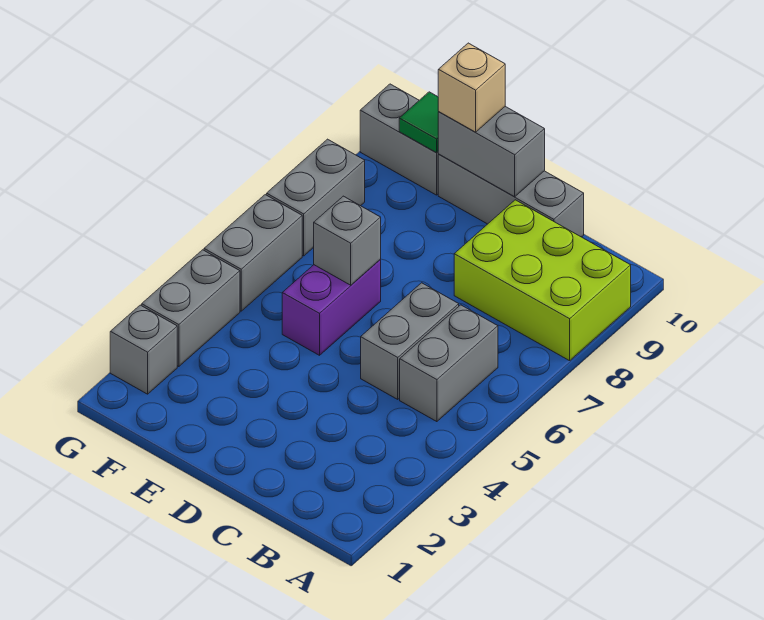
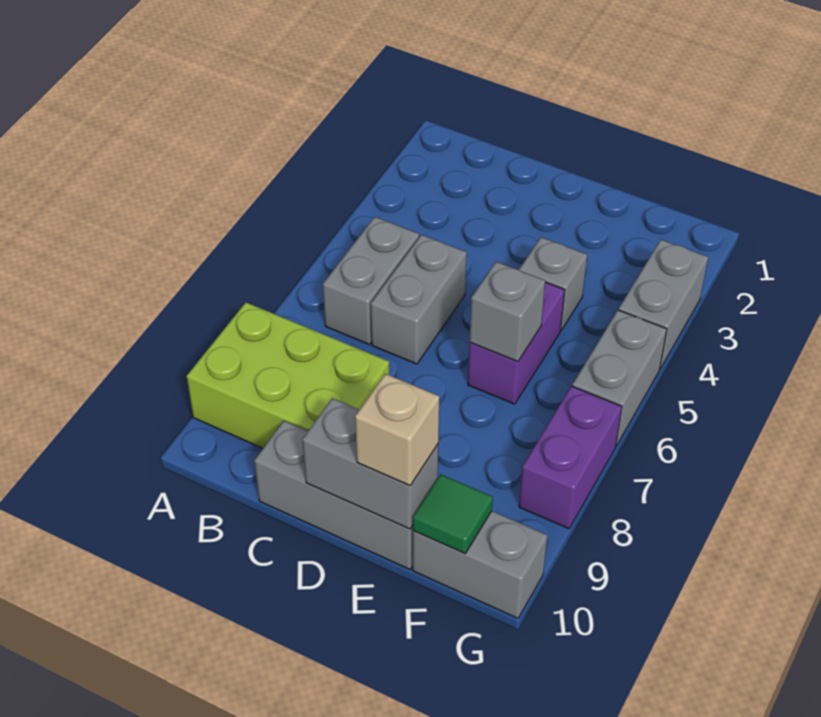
grey 1x1 brick [110,305,177,394] -> grey 1x1 brick moved to [519,237,587,330]
grey 1x2 brick [267,139,365,256] -> purple 1x2 brick [519,386,622,529]

